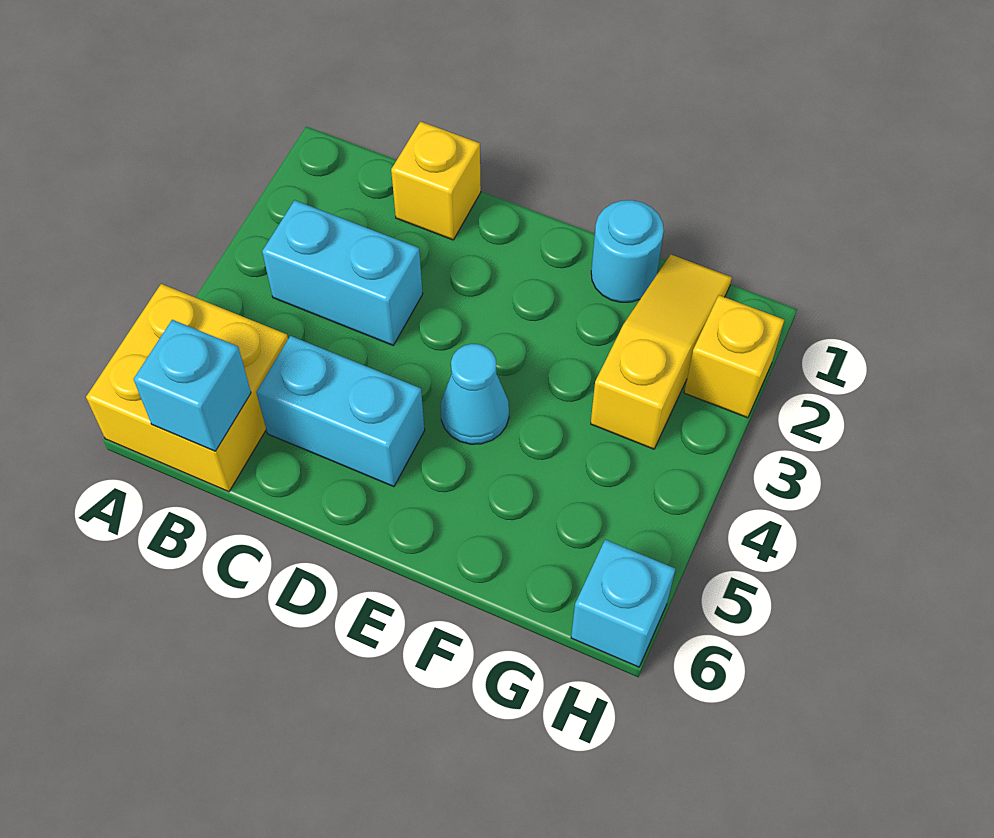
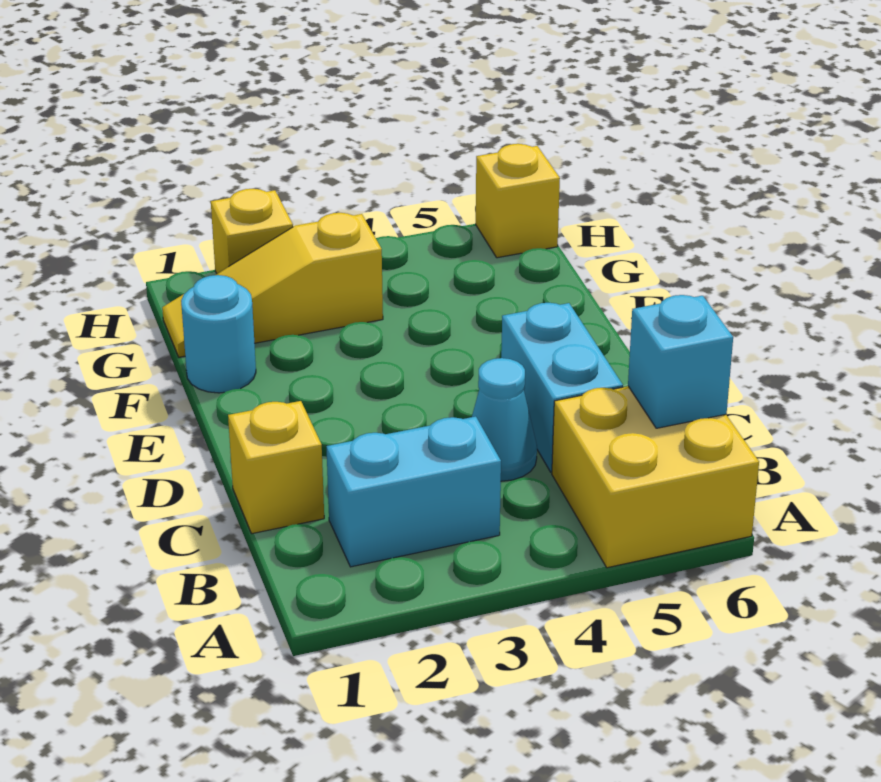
cyan 1x2 brick [262,200,423,345] -> cyan 1x2 brick turned to [326,416,501,567]
cyan 1x1 cone [441,344,509,444] -> cyan 1x1 cone moved to [472,358,537,481]
cyan 1x1 brick [571,540,675,667] -> yellow 1x1 brick [476,144,560,258]

